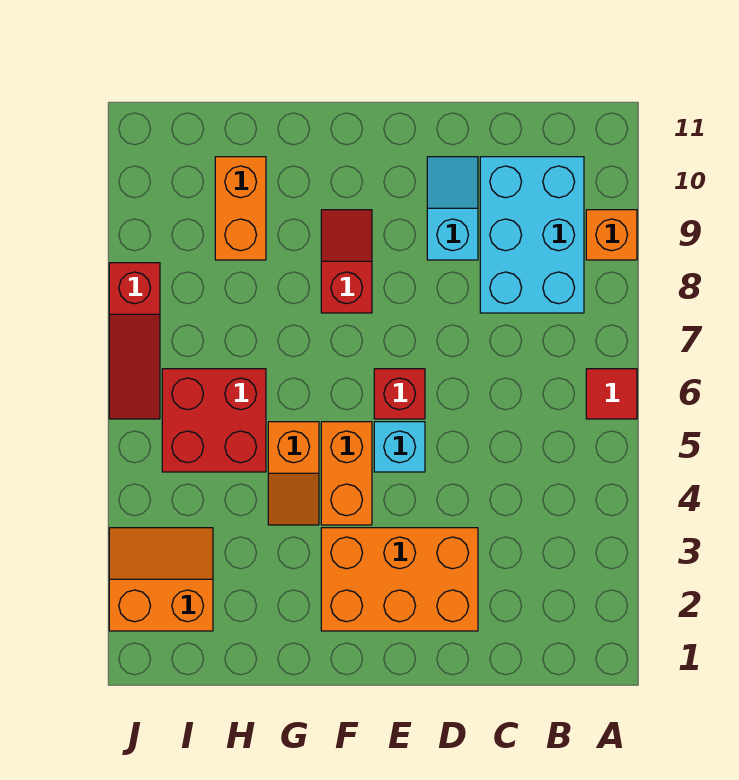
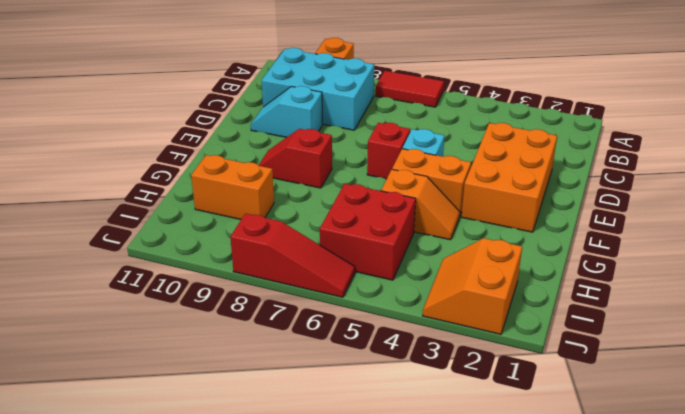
red 1x1 tile [586,369,637,419] -> red 1x2 tile [376,71,444,107]

